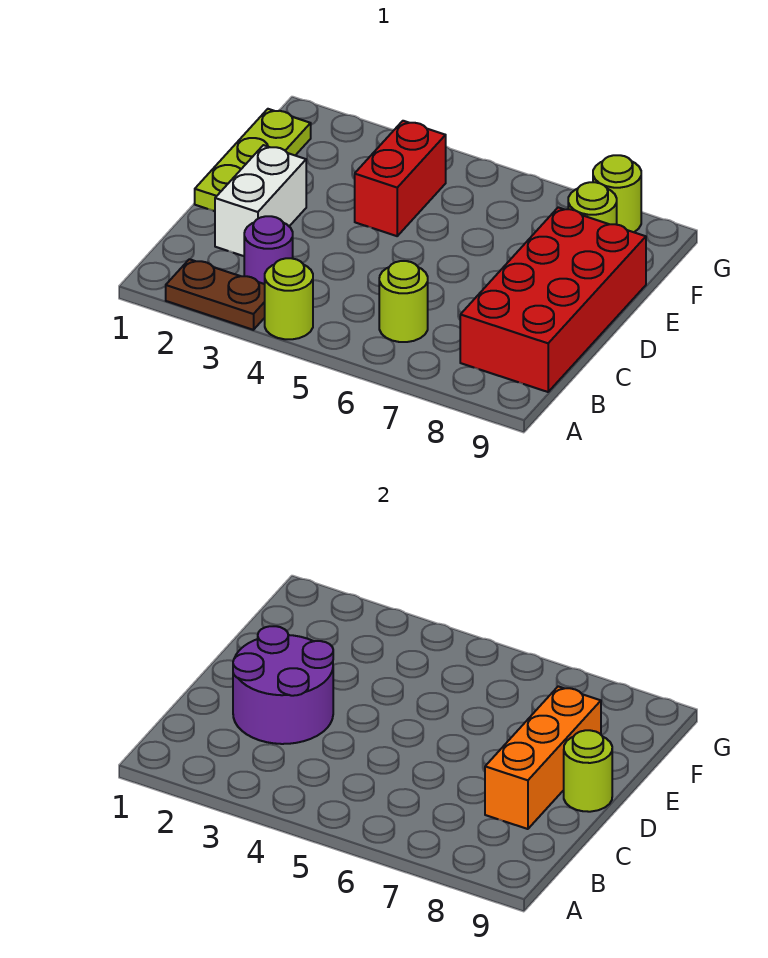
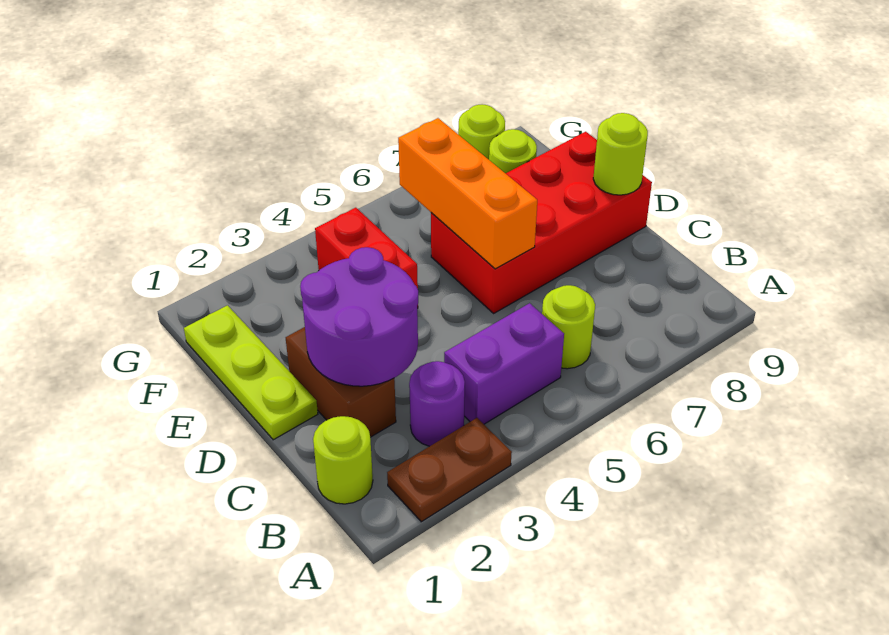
lime 1x1 round brick [265,258,313,339] -> lime 1x1 round brick moved to [313,416,373,504]
none -> purple 1x2 brick [444,303,564,424]
red 2x4 brick [460,207,646,392] -> red 2x4 brick turned to [431,132,652,313]
white 1x2 brick [215,145,306,256] -> brown 1x2 brick [286,327,396,437]
orange 1x3 brick [485,686,601,829] -> orange 1x3 brick moved to [398,118,537,269]

